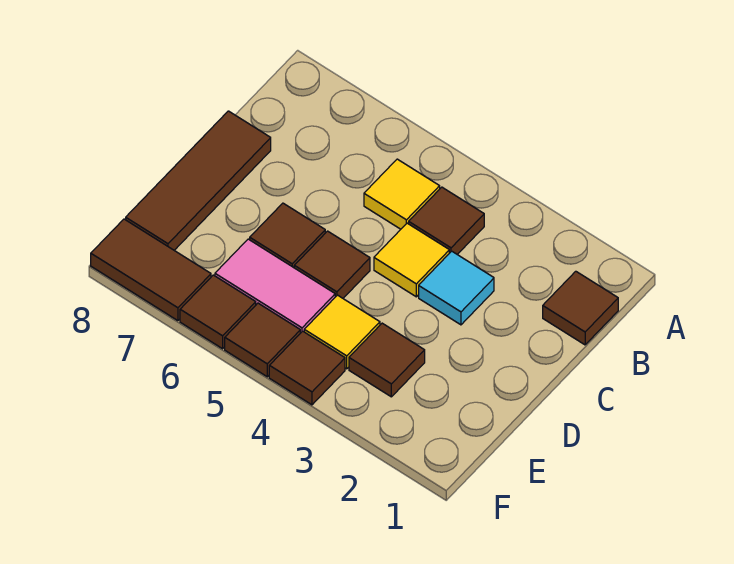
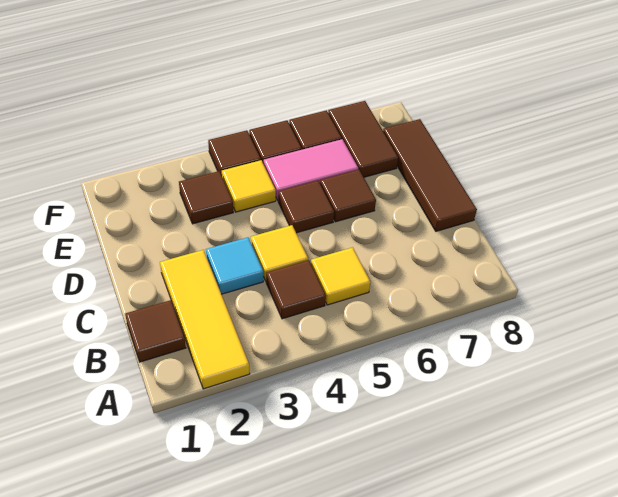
none -> yellow 1x3 tile [160,250,250,389]
brown 1x2 tile [91,219,211,321] -> brown 1x2 tile turned to [328,101,398,177]

